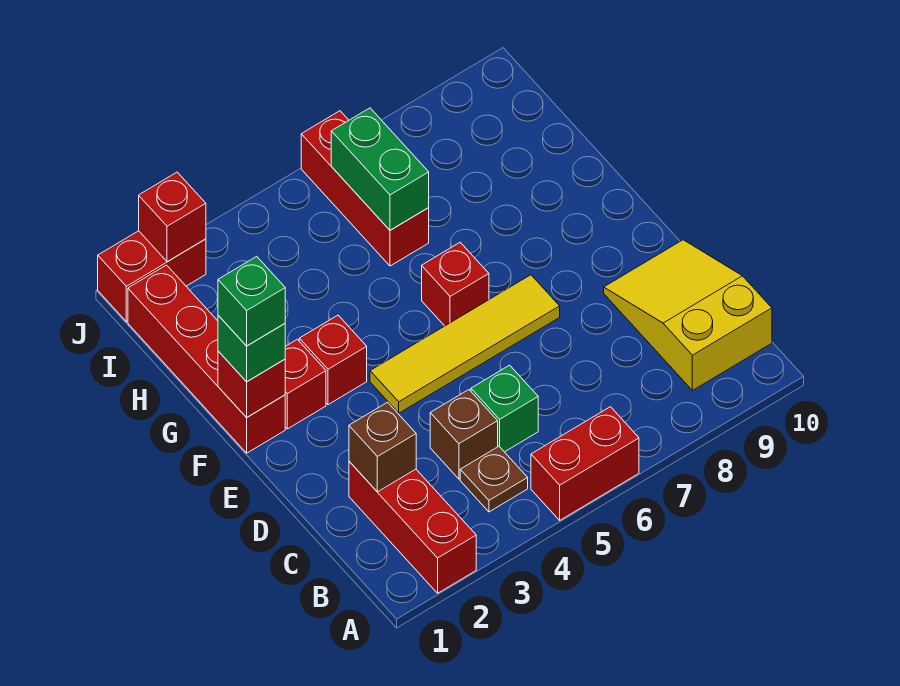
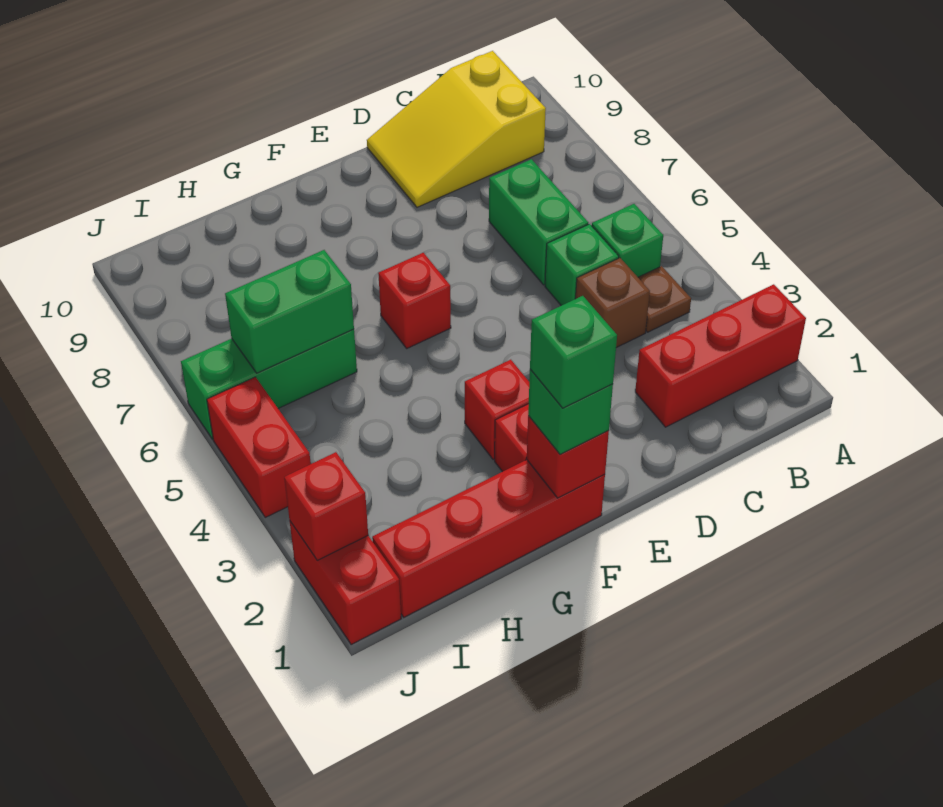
red 1x2 brick [531,407,639,520] -> red 1x2 brick moved to [207,377,311,517]
none -> green 1x1 brick [592,204,663,277]
brown 1x1 brick [349,402,416,492] -> none
none -> green 1x2 brick [489,159,588,285]
yellow 1x4 tile [370,275,560,413] -> none
red 1x3 brick [301,111,429,266] -> green 1x3 brick [181,329,357,439]

